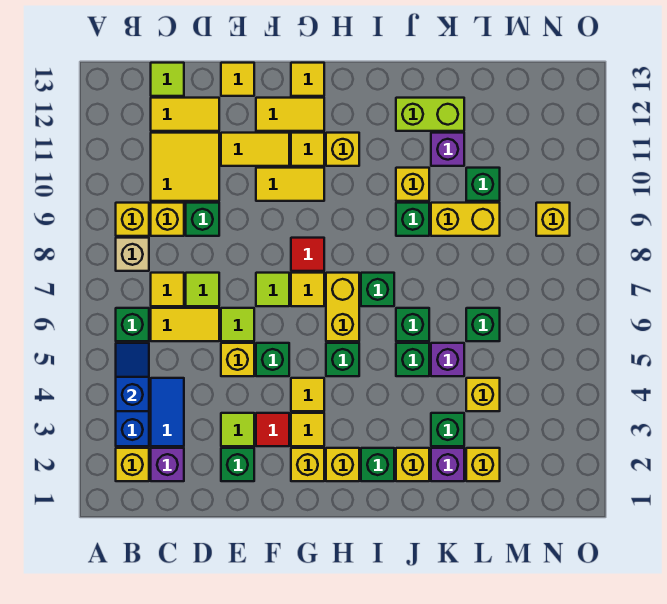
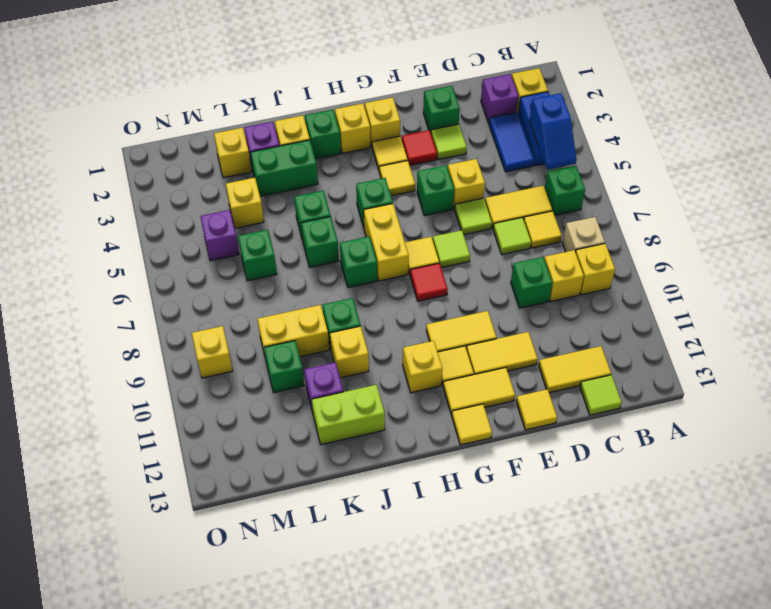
yellow 2x2 tile [151,133,219,201] -> none
green 1x1 brick [431,413,464,446] -> green 1x2 brick [251,140,318,196]
purple 1x1 brick [431,343,464,376] -> purple 1x1 brick moved to [200,210,239,261]

